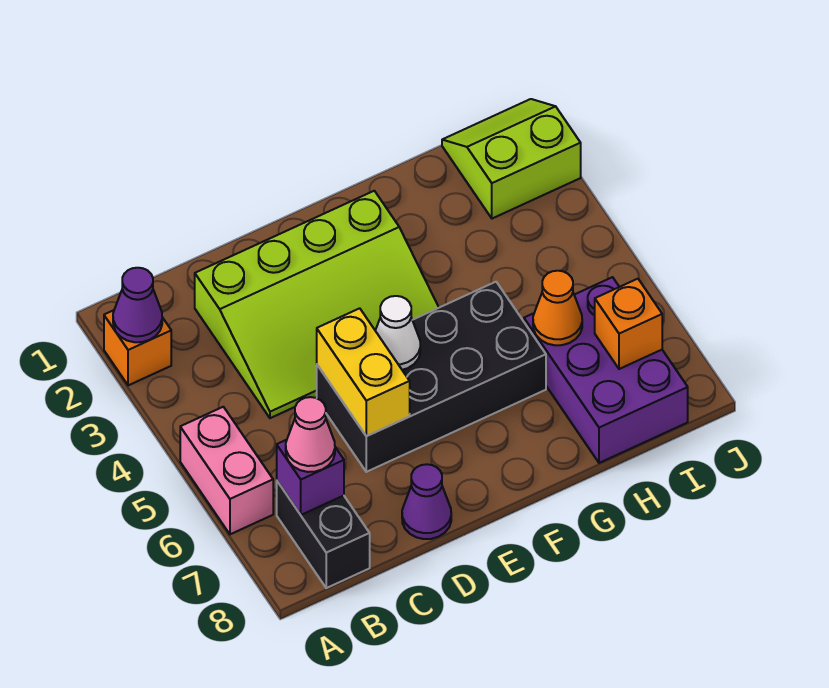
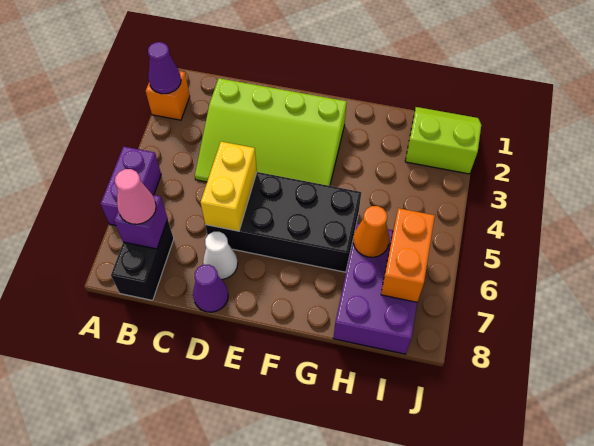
pink 1x2 brick [180,407,273,534] -> purple 1x2 brick [101,146,161,226]
white 1x1 cone [375,296,420,370] -> white 1x1 cone moved to [203,232,238,280]
orange 1x1 brick [595,279,662,369] -> orange 1x2 brick [381,208,435,302]

